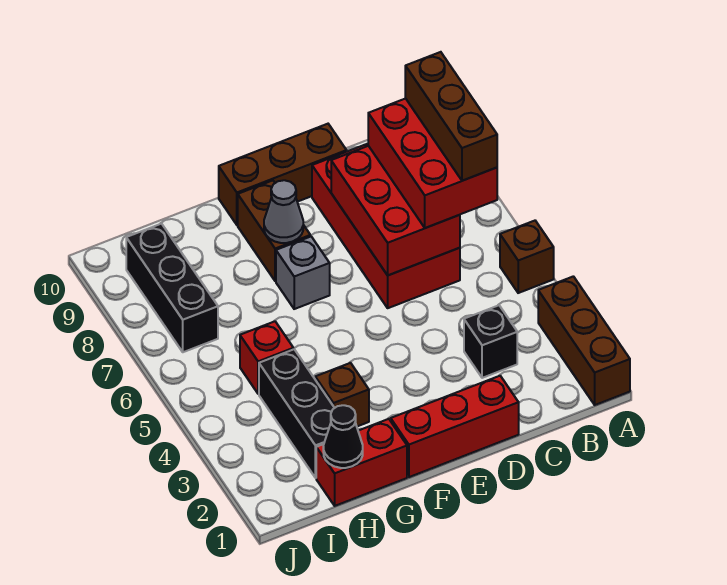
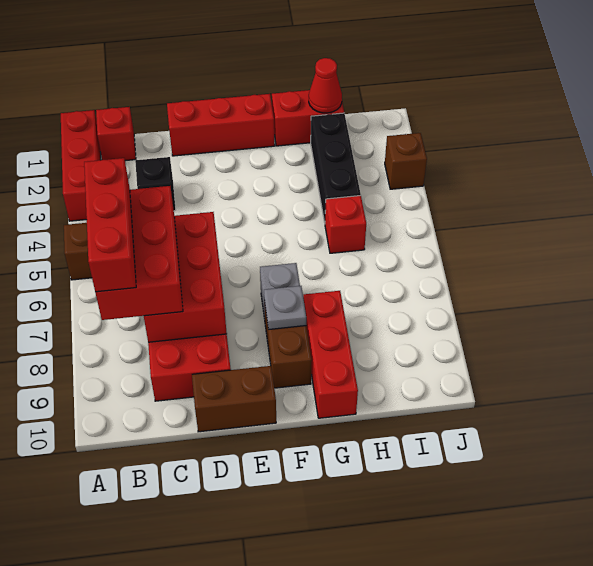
brown 1x3 brick [538,276,630,405] -> red 1x3 brick [61,110,101,221]
none -> red 1x1 brick [96,107,136,161]
brown 1x3 brick [405,52,497,181] -> red 1x3 brick [84,158,136,292]
brown 1x3 brick [219,124,347,225] -> brown 1x2 brick [192,366,276,432]
grey 1x1 cone [264,180,303,243] -> grey 1x1 plate [264,286,306,330]
brown 1x1 brick [315,363,369,426] -> brown 1x1 brick moved to [385,133,427,189]
none -> red 1x3 brick [303,291,358,418]
black 1x1 cone [323,405,363,468] -> red 1x1 cone [309,58,342,113]
black 1x3 brick [126,224,218,352] -> none

